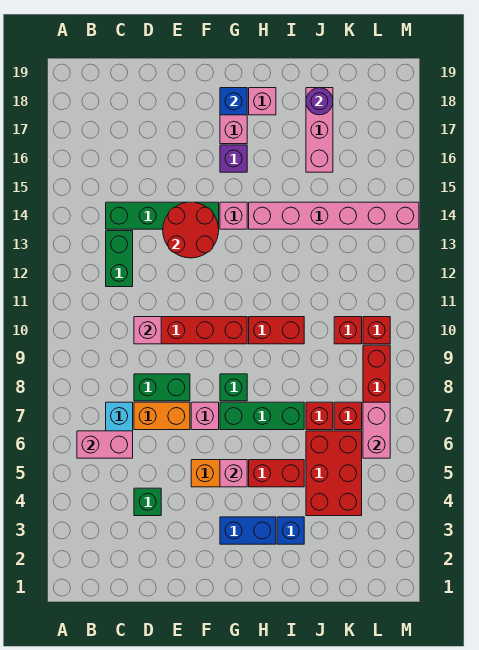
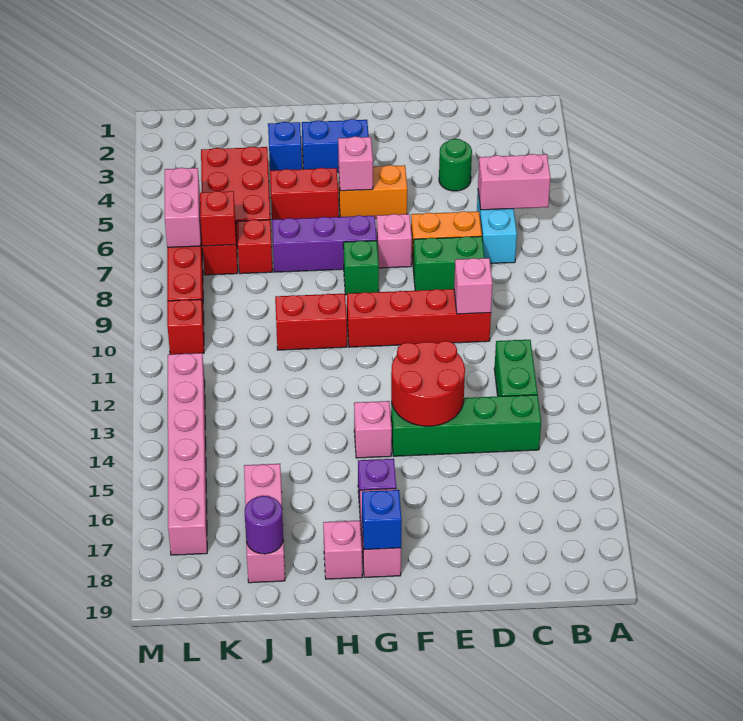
green 1x1 brick [134,488,161,516] -> green 1x1 round brick [439,139,472,191]
green 1x3 brick [220,402,304,430] -> purple 1x3 brick [272,215,377,272]
pink 1x6 brick [249,202,419,229] -> pink 1x6 brick turned to [168,353,207,555]
red 1x1 brick [334,317,362,344] -> red 1x1 brick moved to [200,191,236,246]

